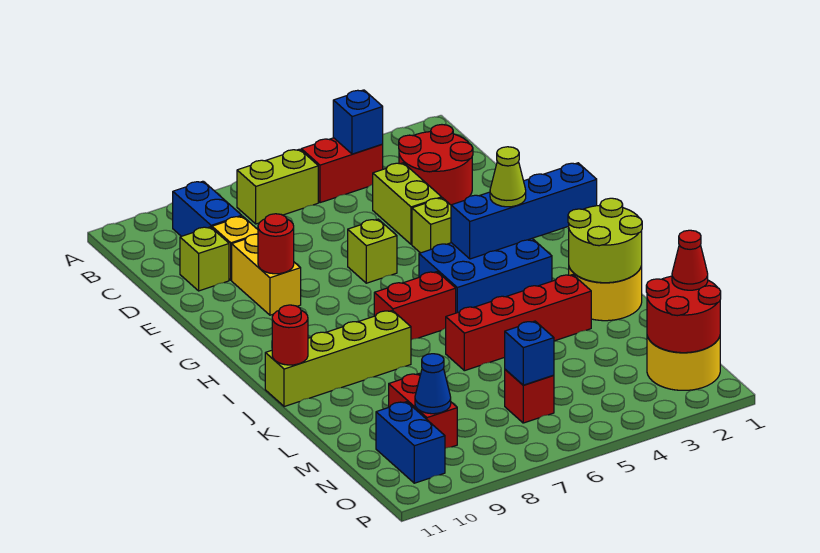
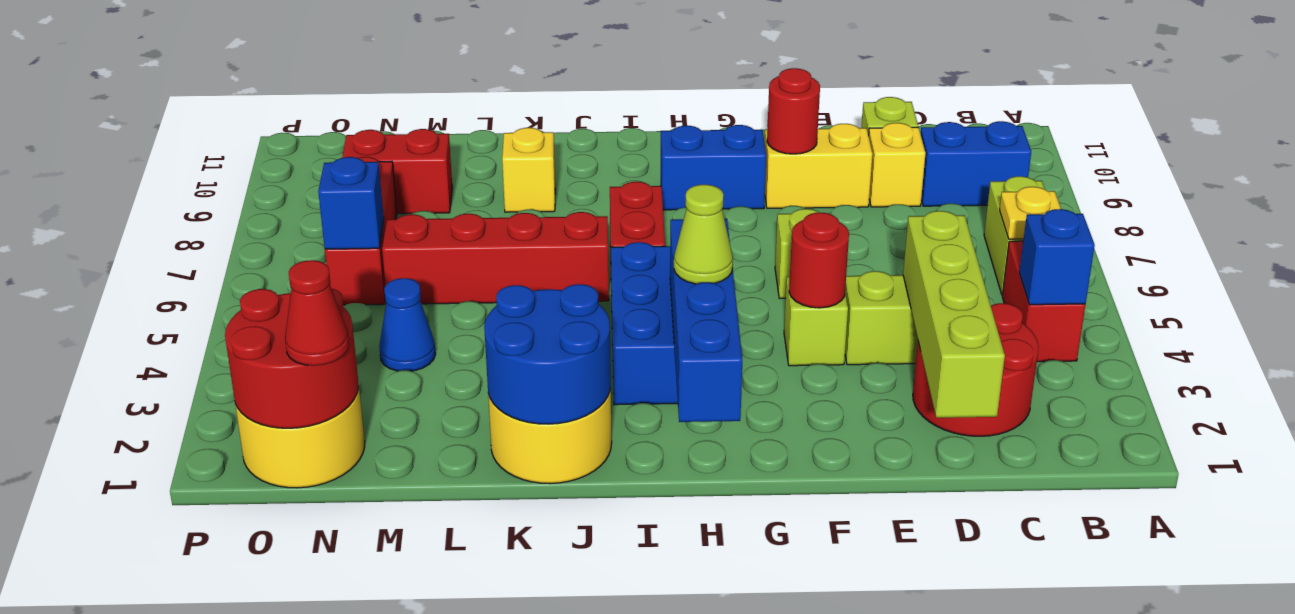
none -> yellow 1x1 plate [1000,187,1061,239]
lime 2x2 round brick [568,198,642,283] -> blue 2x2 round brick [484,284,611,424]
lime 1x4 brick [265,310,411,407] -> lime 1x4 brick moved to [903,211,1005,418]
red 1x1 round brick [272,305,308,365] -> red 1x1 round brick moved to [789,213,849,308]
red 1x4 brick [446,275,591,371] -> red 1x4 brick turned to [382,212,609,304]
none -> yellow 1x1 brick [502,128,555,212]
red 1x1 brick [505,369,554,423] -> red 1x3 brick [325,157,397,305]
blue 1x1 cone [415,354,451,414] -> blue 1x1 cone moved to [379,278,436,371]
blue 1x2 brick [376,402,445,483] -> blue 1x2 brick moved to [661,125,766,210]

